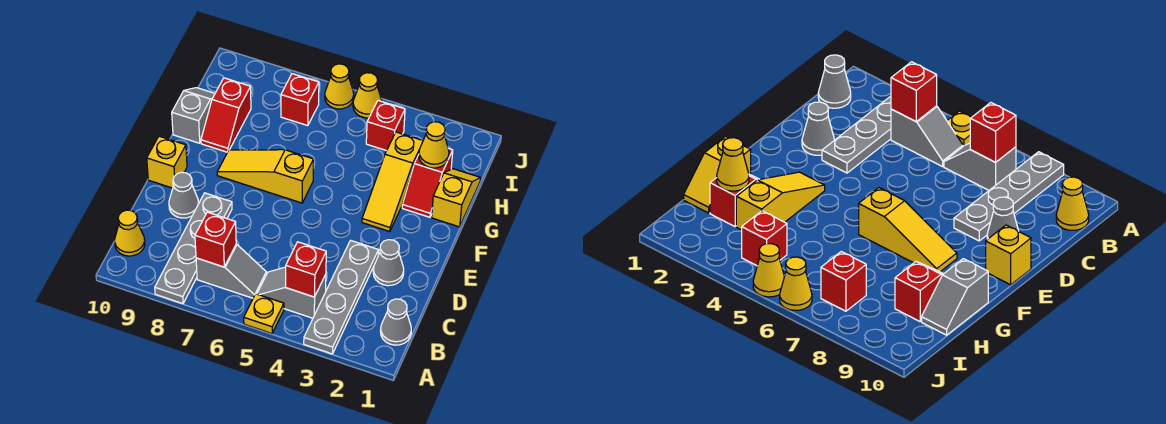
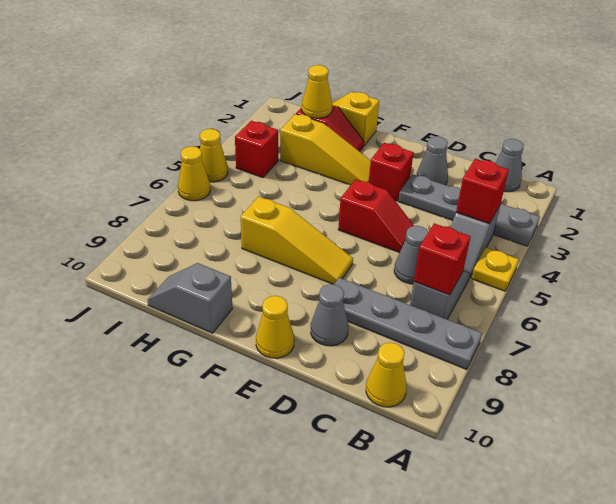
none -> grey 1x1 cone [394,226,428,284]
yellow 1x1 brick [147,136,187,188] -> yellow 1x1 cone [256,296,294,358]
yellow 1x3 slope [217,150,314,203] -> yellow 1x3 slope turned to [241,197,353,285]
red 1x2 slope [201,78,251,152] -> red 1x2 slope moved to [338,179,414,253]
red 1x1 brick [281,74,319,126] -> red 1x1 brick moved to [369,143,414,201]

